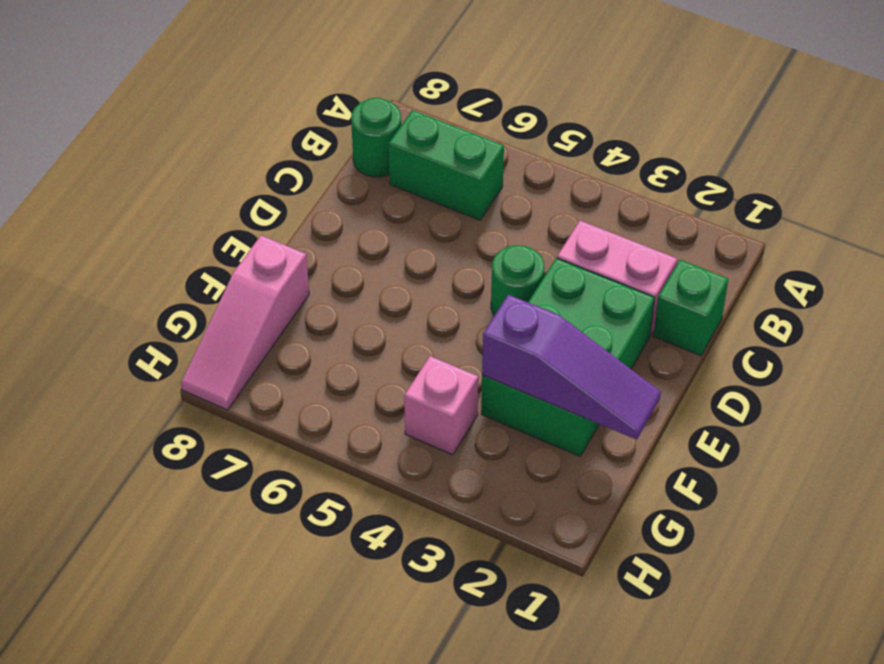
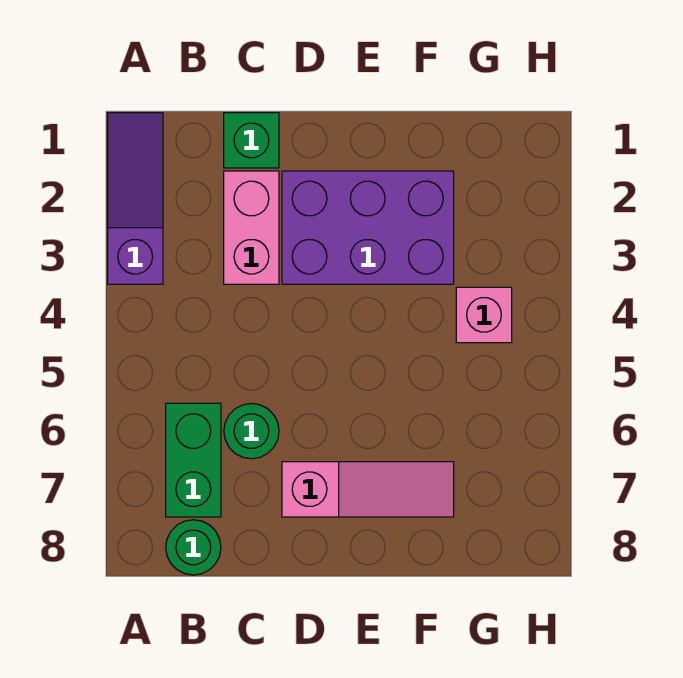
green 2x3 brick [481,258,655,456] -> purple 2x3 brick [282,171,454,284]
green 1x1 round brick [491,246,544,316] -> green 1x1 round brick moved to [224,404,279,459]
purple 1x3 slope [482,295,661,440] -> purple 1x3 slope moved to [108,113,163,284]
pink 1x3 slope [181,235,309,410] -> pink 1x3 slope moved to [282,462,454,517]

